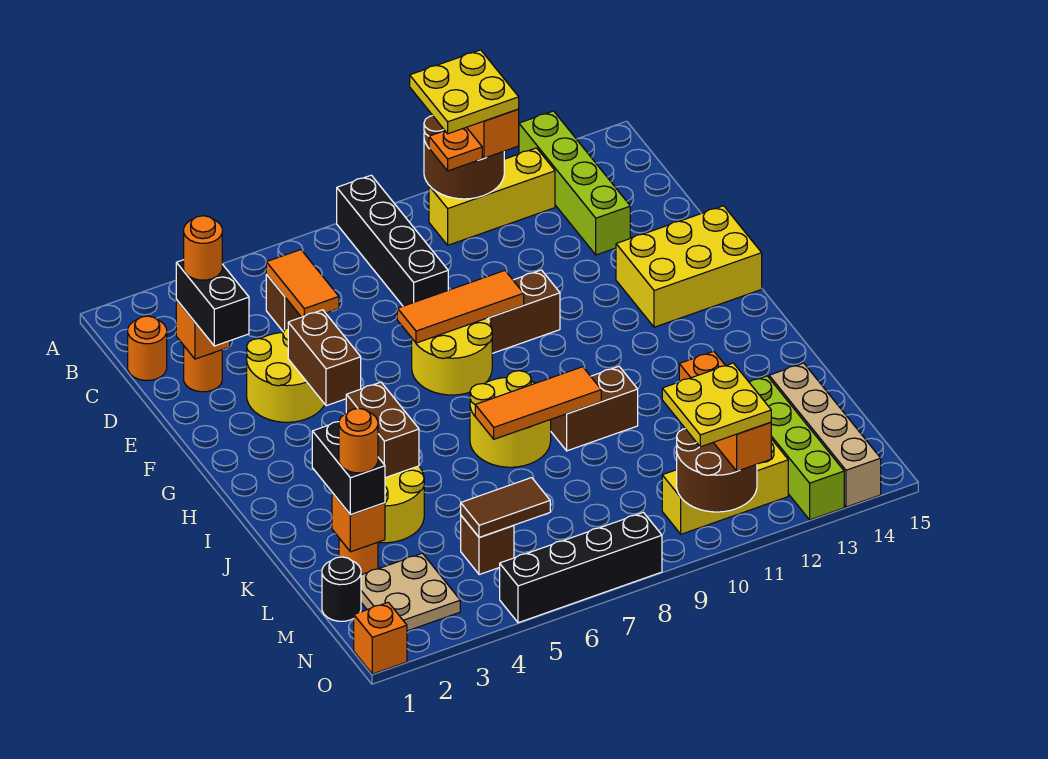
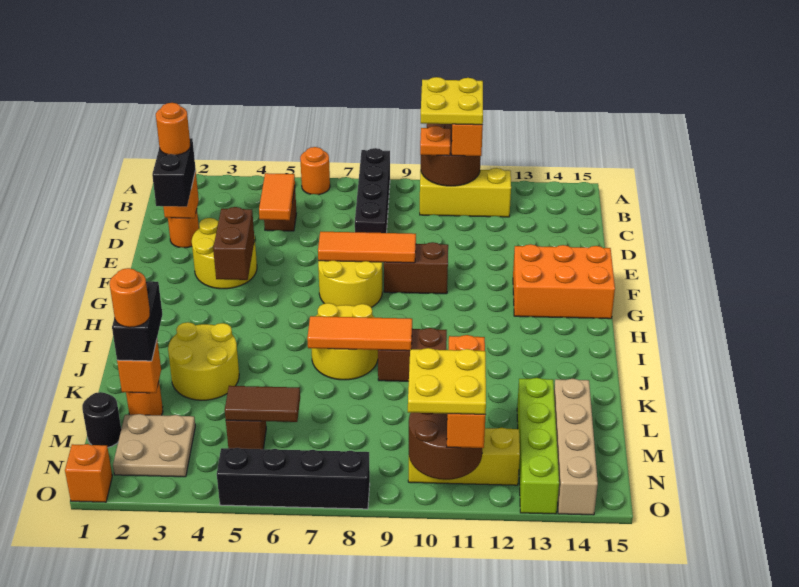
lime 1x4 brick [519,111,630,255] -> none
orange 1x1 round brick [128,316,167,381] -> orange 1x1 round brick moved to [300,147,330,195]
yellow 2x3 brick [616,206,762,327] -> orange 2x3 brick [513,244,615,319]
brown 1x2 brick [346,382,419,478] -> none

